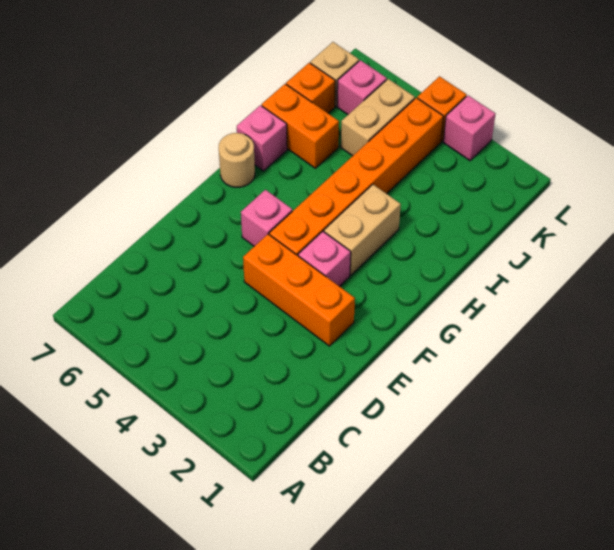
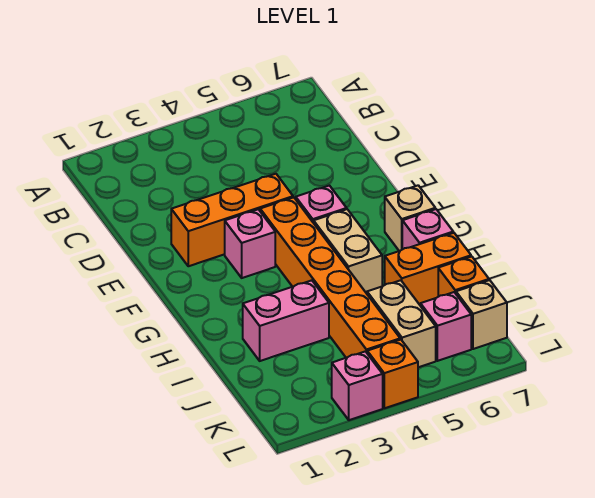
tan 1x2 brick [324,185,401,275] -> tan 1x2 brick moved to [314,209,382,294]
tan 1x1 round brick [219,133,255,187] -> tan 1x1 brick [385,185,435,251]
none -> pink 1x2 brick [243,280,329,361]

